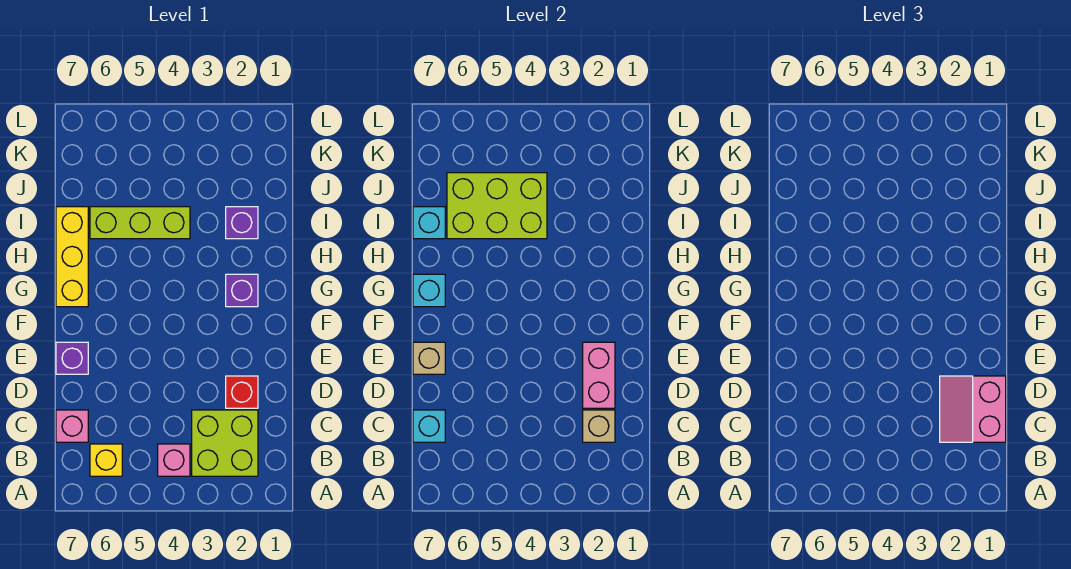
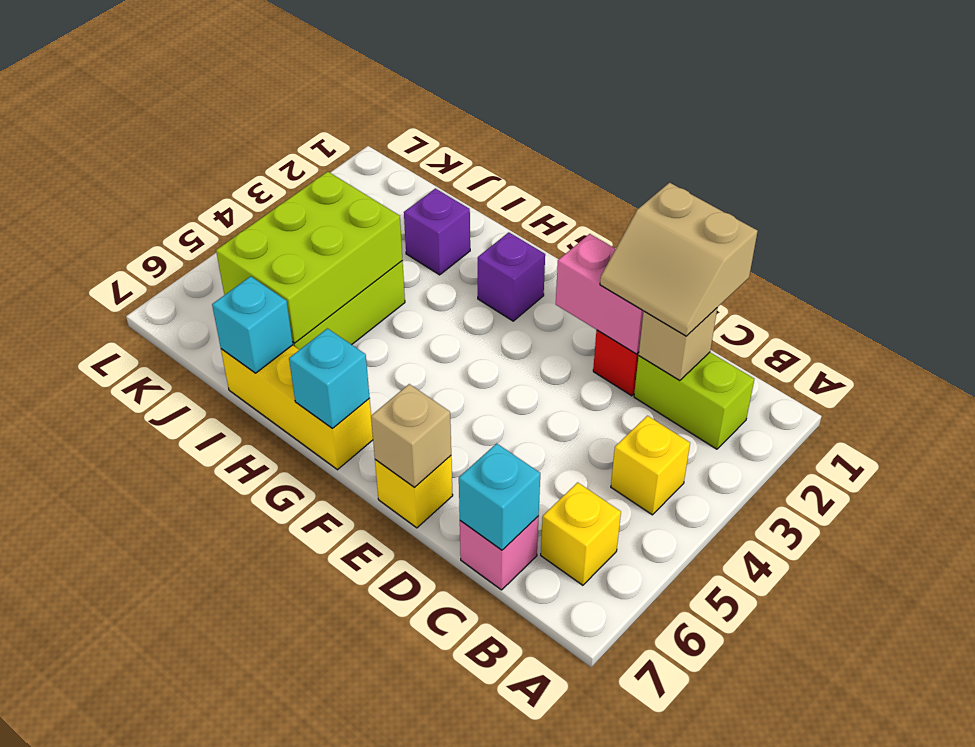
lime 2x2 brick [192,410,258,476] -> lime 1x2 brick [634,352,754,449]
pink 1x1 brick [158,444,190,476] -> yellow 1x1 brick [611,416,690,515]
pink 2x2 slope [940,376,1006,442] -> tan 2x2 slope [600,183,758,336]
purple 1x1 brick [56,342,88,374] -> yellow 1x1 brick [375,456,453,528]

